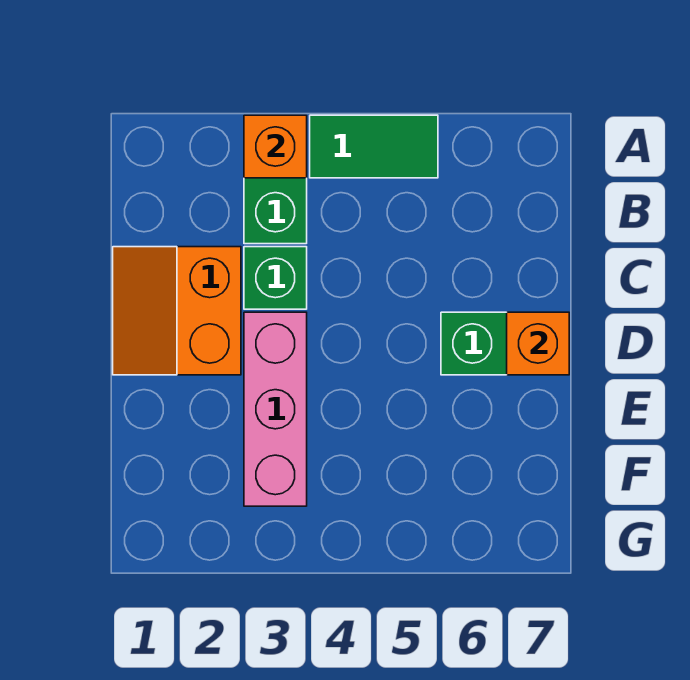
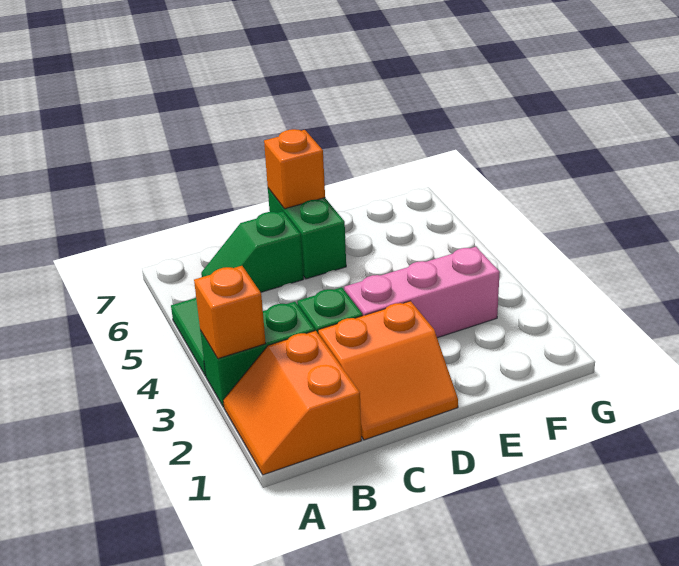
none -> orange 2x2 slope [223,331,362,475]
none -> green 1x2 slope [201,211,304,292]

